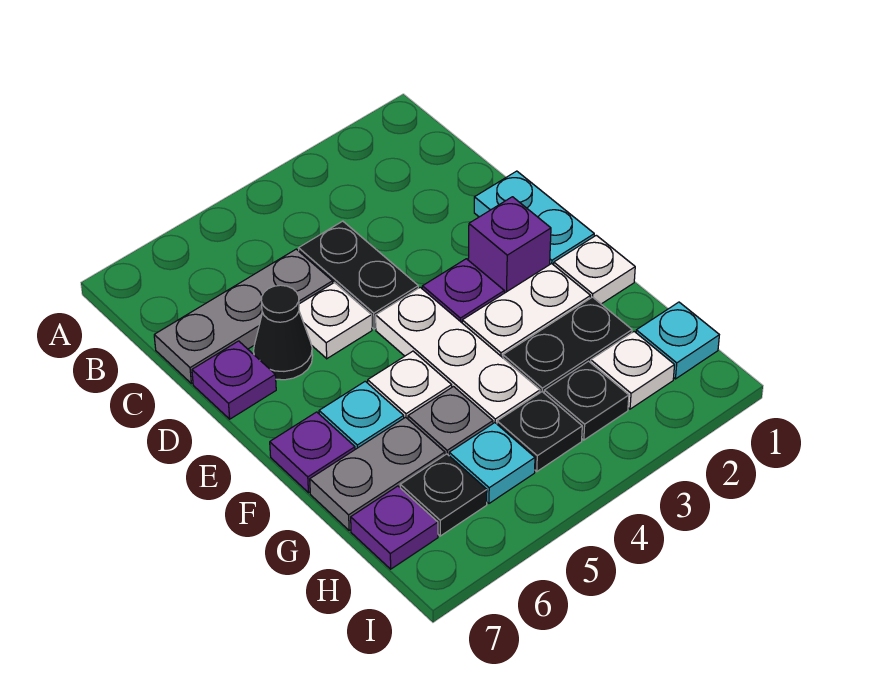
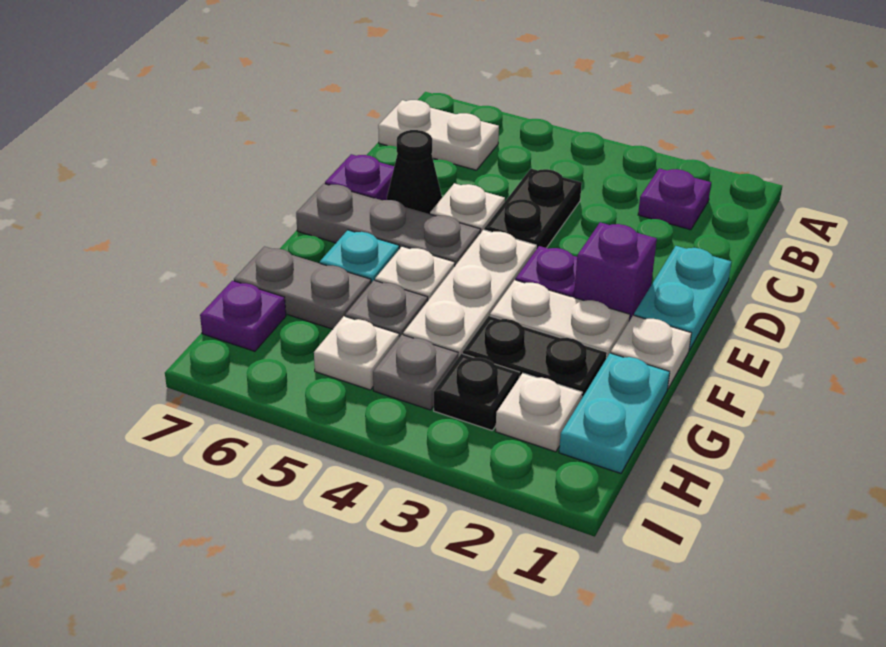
none -> white 1x2 plate [378,100,499,170]
grey 1x3 plate [154,249,333,384] -> grey 1x3 plate moved to [296,184,481,265]
purple 1x1 plate [270,412,355,493] -> purple 1x1 plate moved to [638,168,711,230]
cyan 1x1 plate [636,302,719,379] -> cyan 1x2 plate [559,353,670,473]
black 1x1 plate [497,392,582,471] -> grey 1x1 plate [373,335,458,410]
cyan 1x1 plate [449,423,535,503] -> white 1x1 plate [314,316,399,390]
black 1x1 plate [400,454,487,536] -> none

